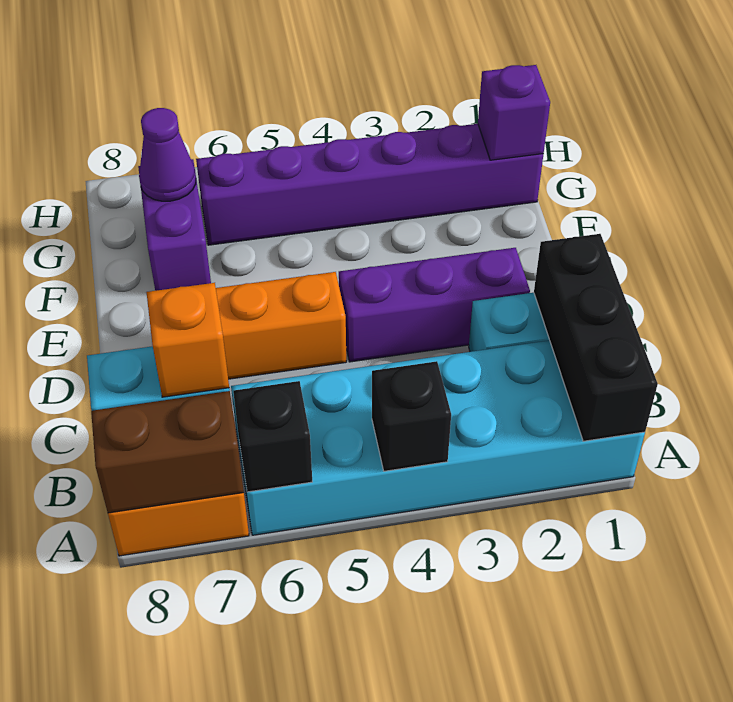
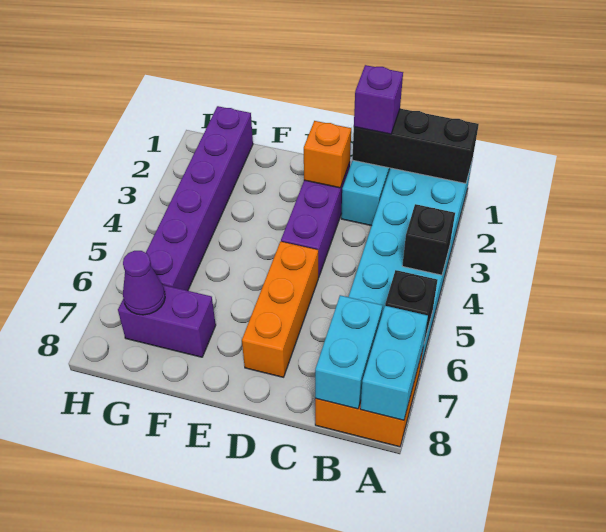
brown 1x2 brick [91,391,244,513] -> cyan 1x2 brick [360,306,428,420]
orange 1x1 brick [146,283,229,397] -> orange 1x1 brick moved to [304,121,351,188]
purple 1x1 brick [478,65,550,160] -> purple 1x1 brick moved to [354,65,403,134]

